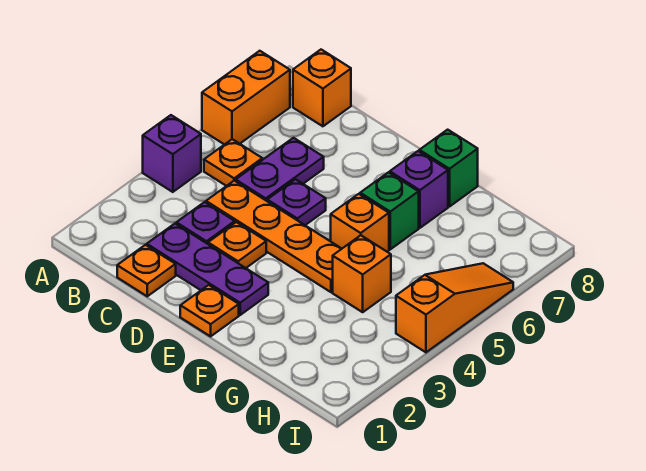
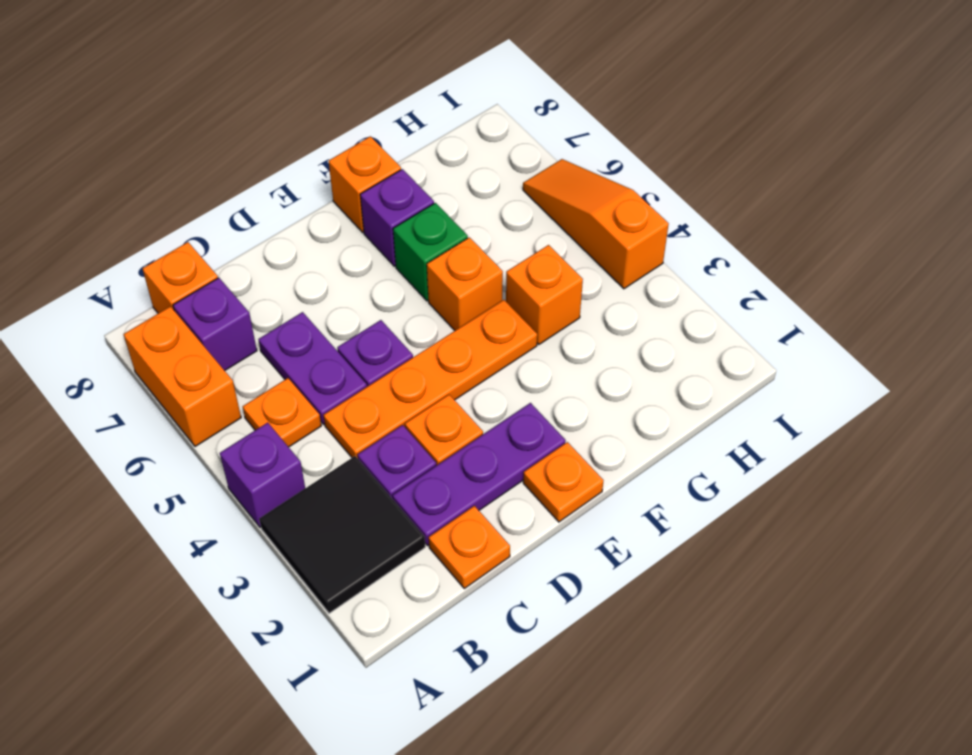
none -> black 2x2 tile [259,456,425,613]
none -> purple 1x1 brick [173,278,257,371]
green 1x1 brick [419,130,478,207] -> orange 1x1 brick [329,136,401,232]

